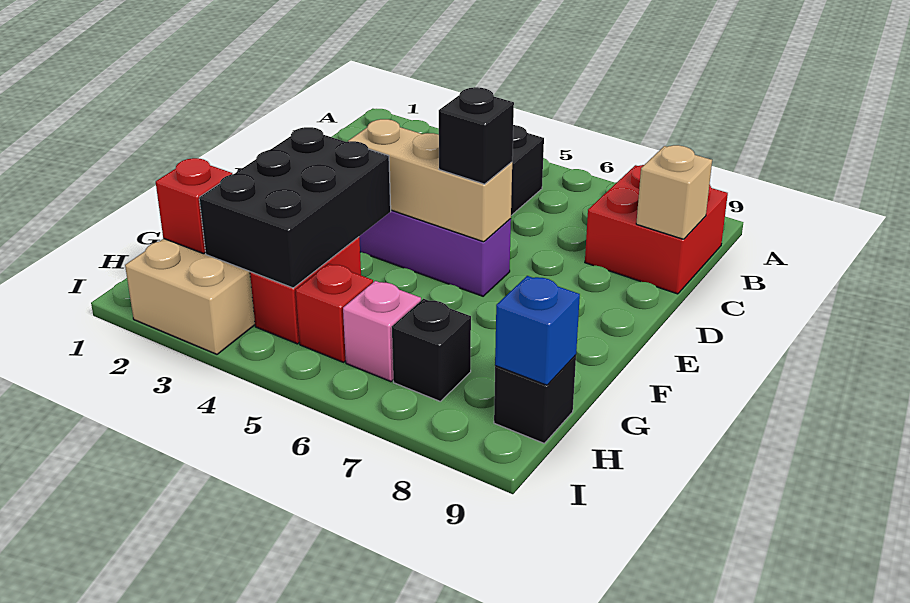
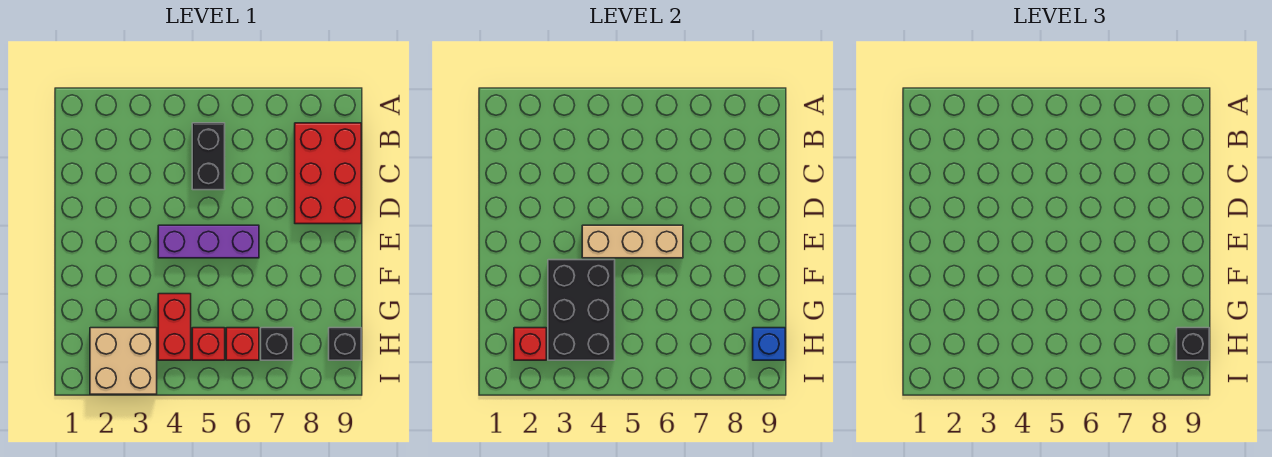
red 2x2 brick [585,165,728,294] -> red 2x3 brick [295,123,361,224]
tan 1x1 brick [636,145,712,239] -> none
black 1x1 brick [439,87,514,184] -> black 1x1 brick moved to [1177,328,1209,360]
pink 1x1 brick [343,281,421,382] -> red 1x1 brick [226,328,259,360]

